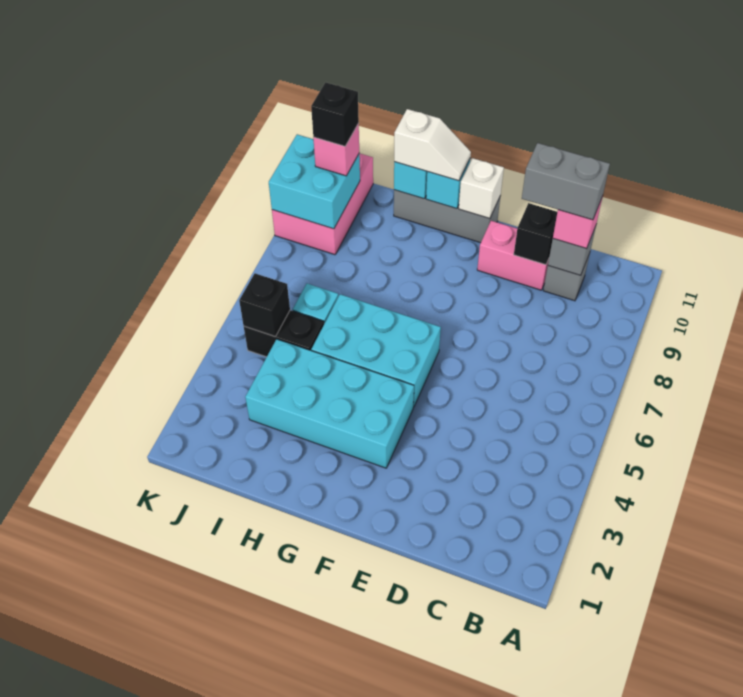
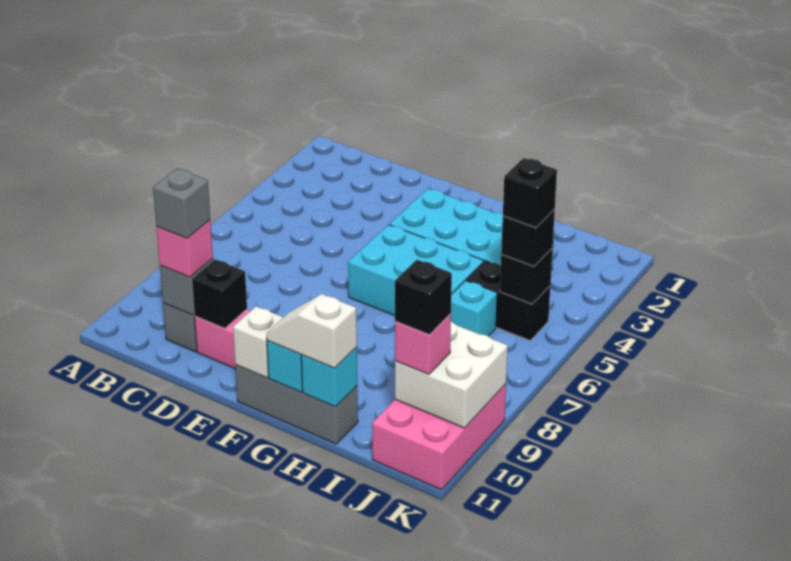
grey 1x2 brick [522,143,610,220] -> grey 1x1 brick [153,168,210,238]
none -> black 1x1 brick [501,209,555,266]
none -> black 1x1 brick [503,158,557,227]
cyan 2x2 brick [269,134,360,229] -> white 2x2 brick [395,322,508,428]

